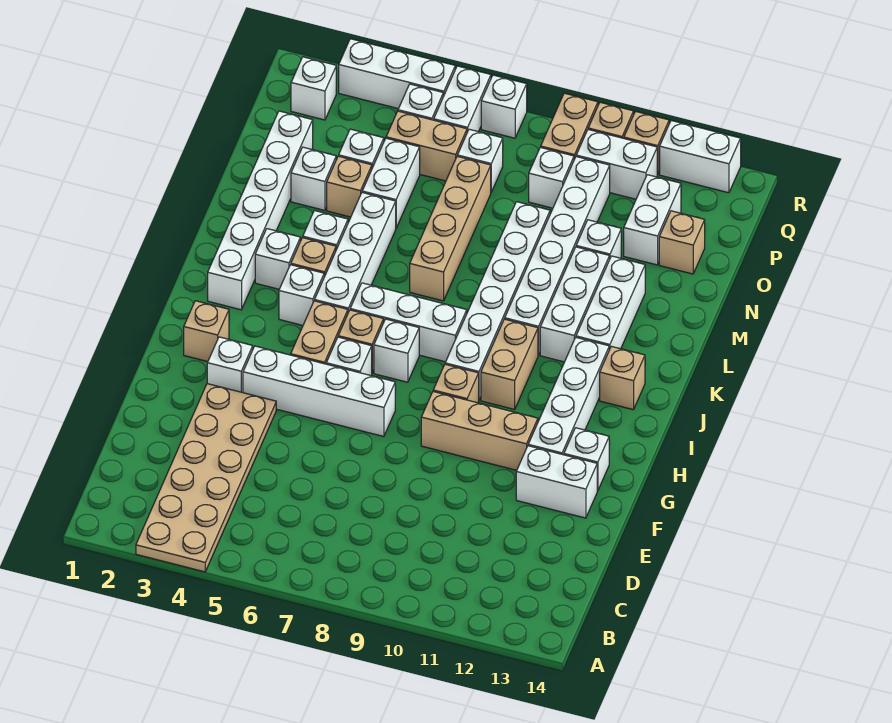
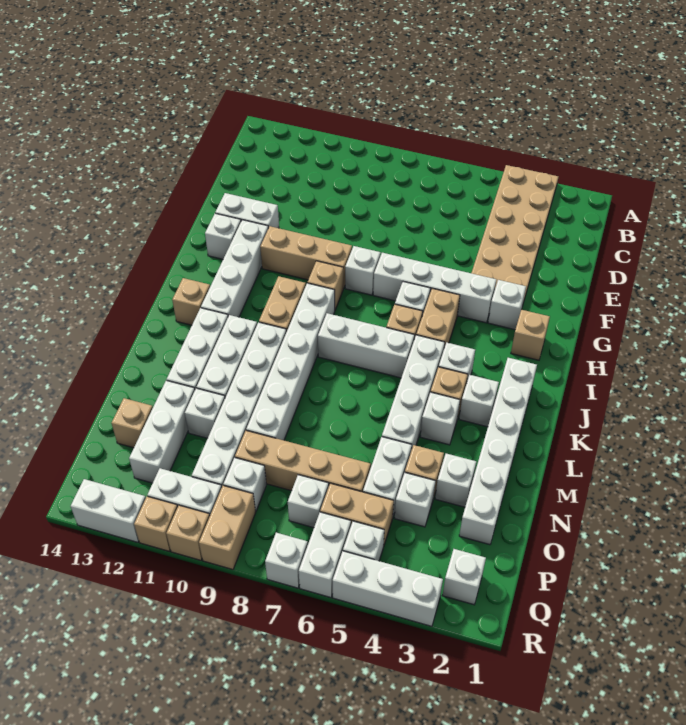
white 1x1 brick [374,319,419,382] -> white 1x1 brick moved to [345,246,381,295]
tan 1x4 brick [410,156,491,301] -> tan 1x4 brick turned to [235,431,371,492]
white 1x2 brick [624,175,681,265] -> white 1x3 brick [129,380,195,483]

